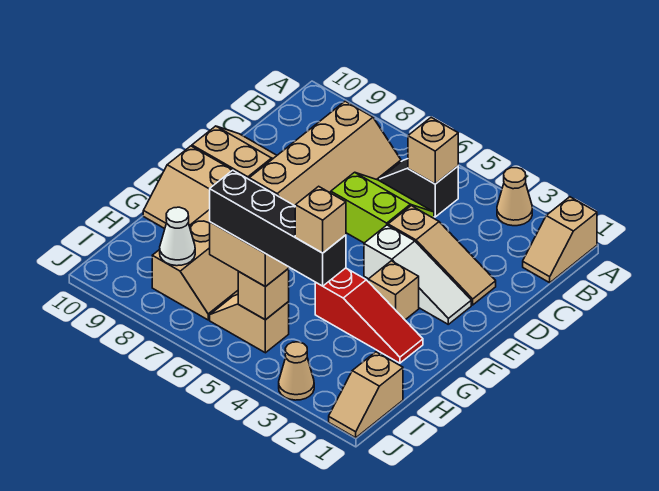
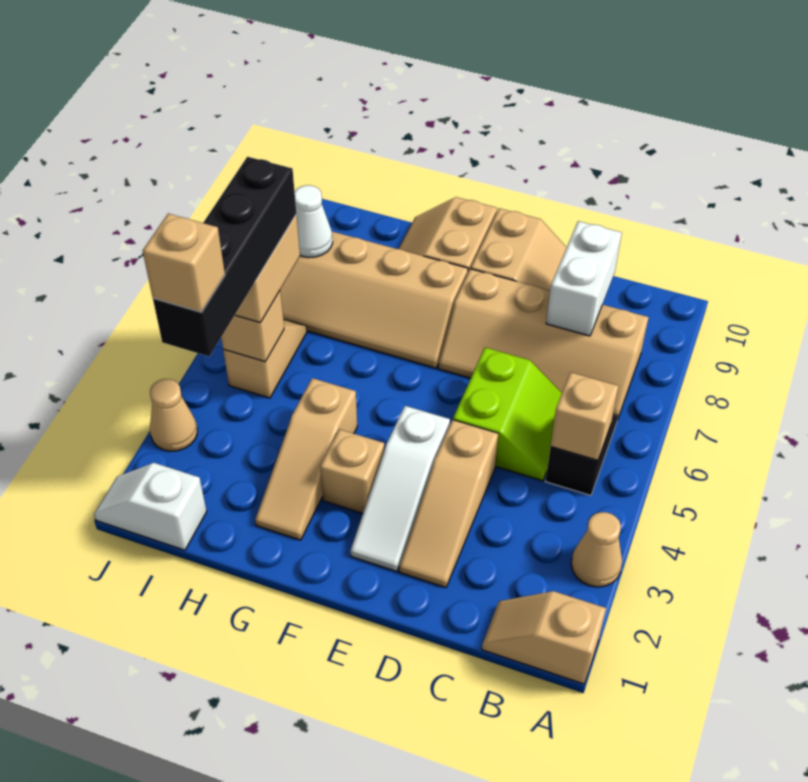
none -> white 1x2 brick [546,221,622,336]
red 1x3 slope [315,268,423,363] -> tan 1x3 slope [255,378,357,540]
tan 1x2 slope [329,352,403,438] -> white 1x2 slope [94,463,207,550]

